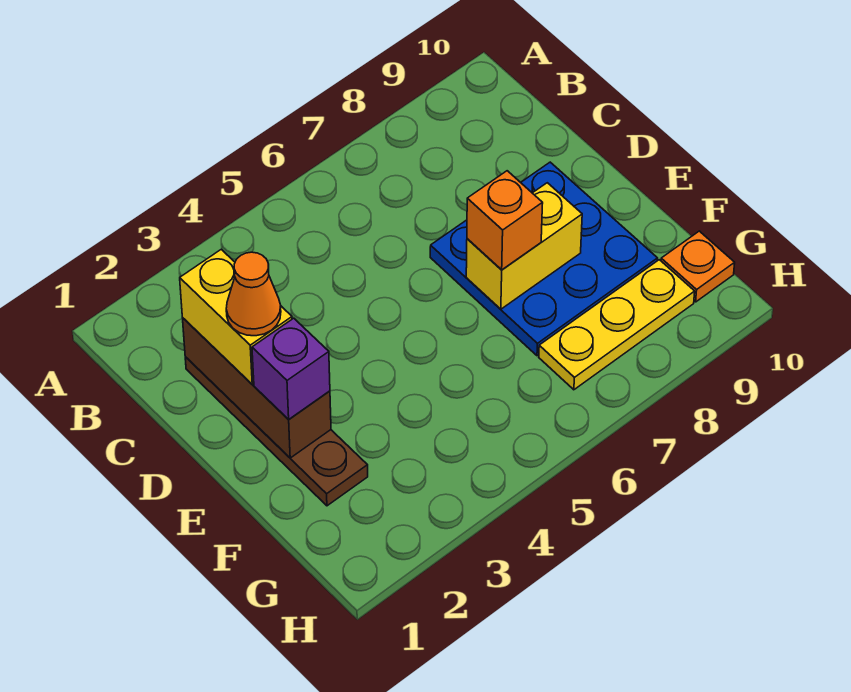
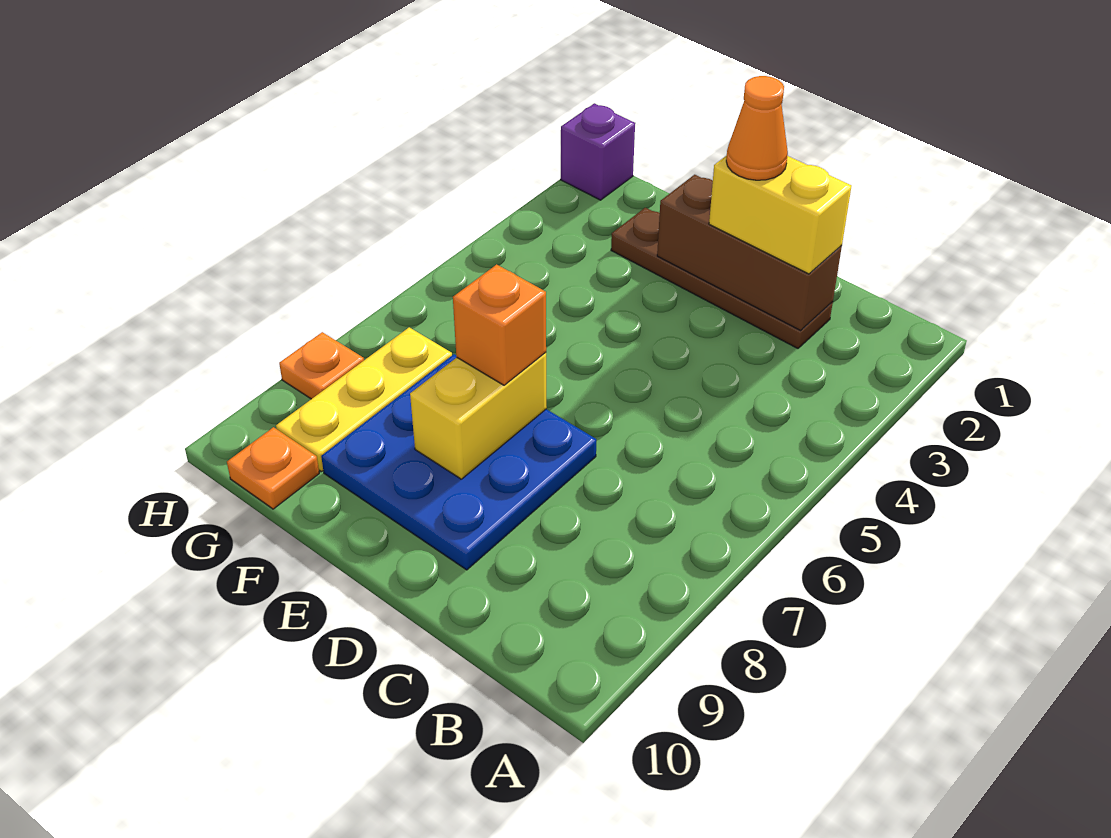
purple 1x1 brick [252,318,330,420] -> purple 1x1 brick moved to [561,103,635,200]
none -> orange 1x1 plate [279,332,364,399]

